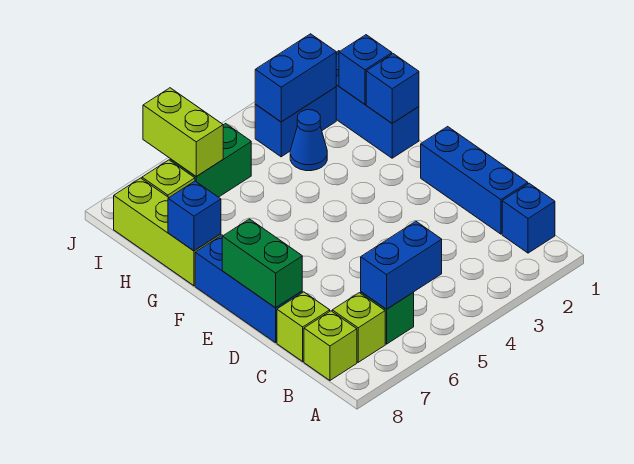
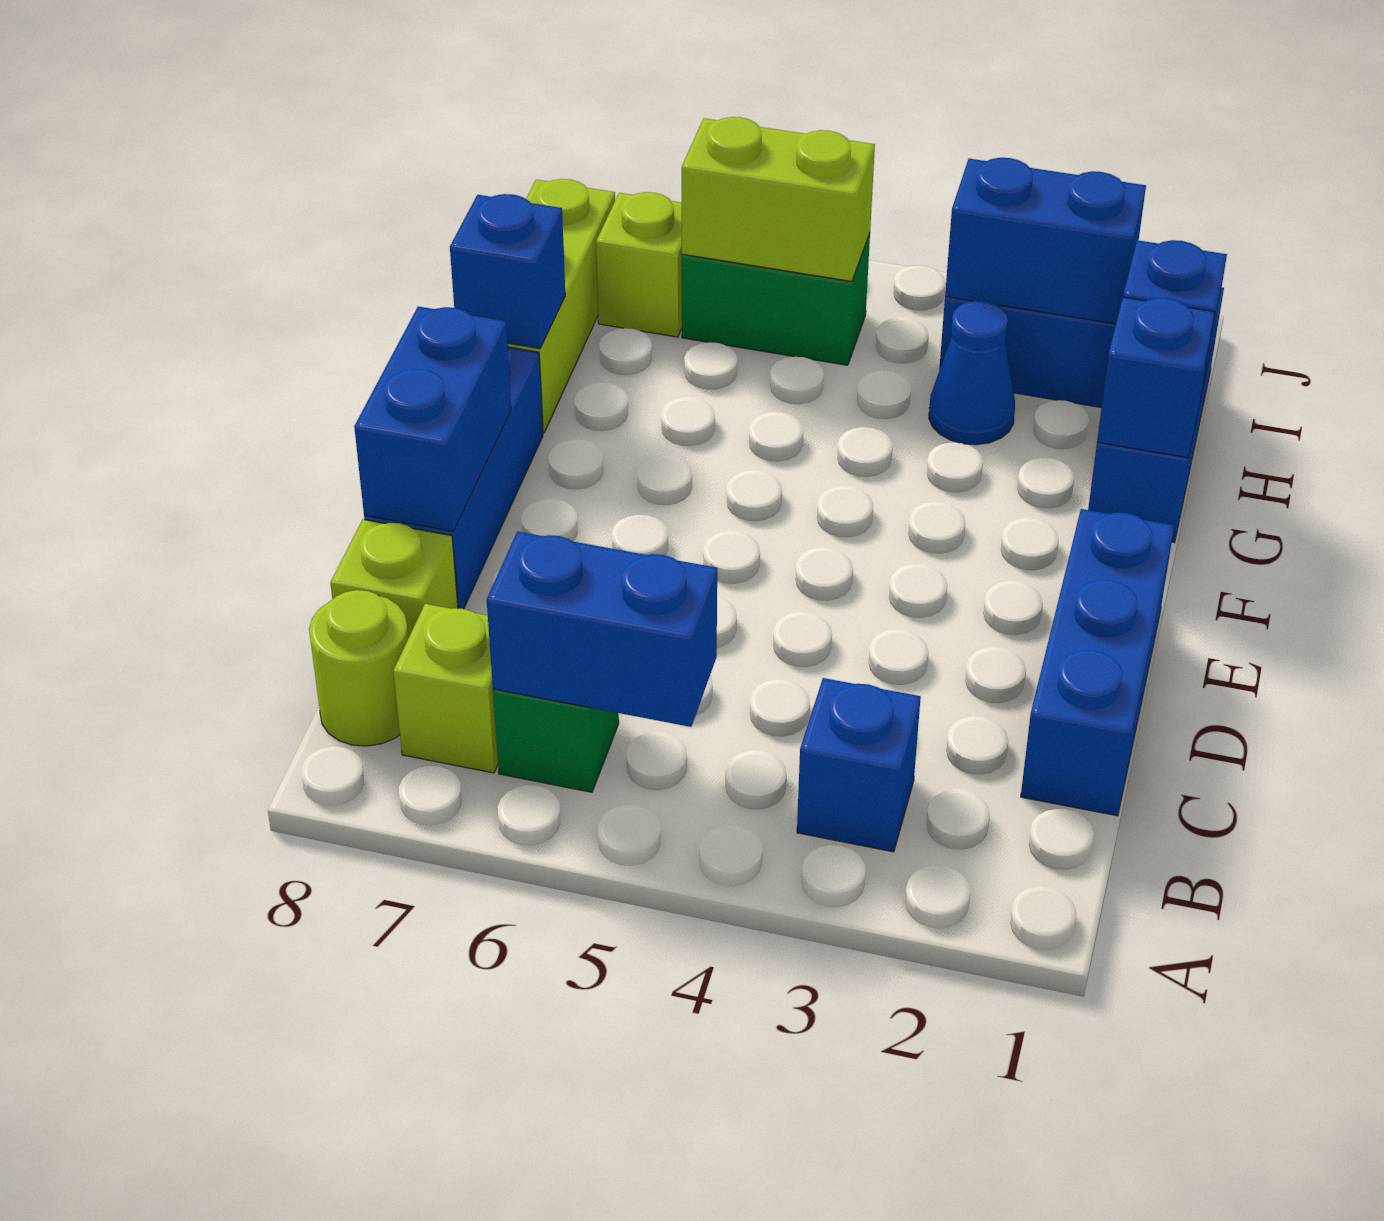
blue 1x1 brick [502,183,555,253] -> blue 1x1 brick moved to [797,678,921,852]
lime 1x1 brick [304,311,357,380] -> lime 1x1 round brick [309,590,408,746]
green 1x2 brick [222,219,302,308] -> blue 1x2 brick [354,306,511,531]
lime 1x2 brick [143,88,223,176] -> lime 1x2 brick turned to [682,117,875,281]

